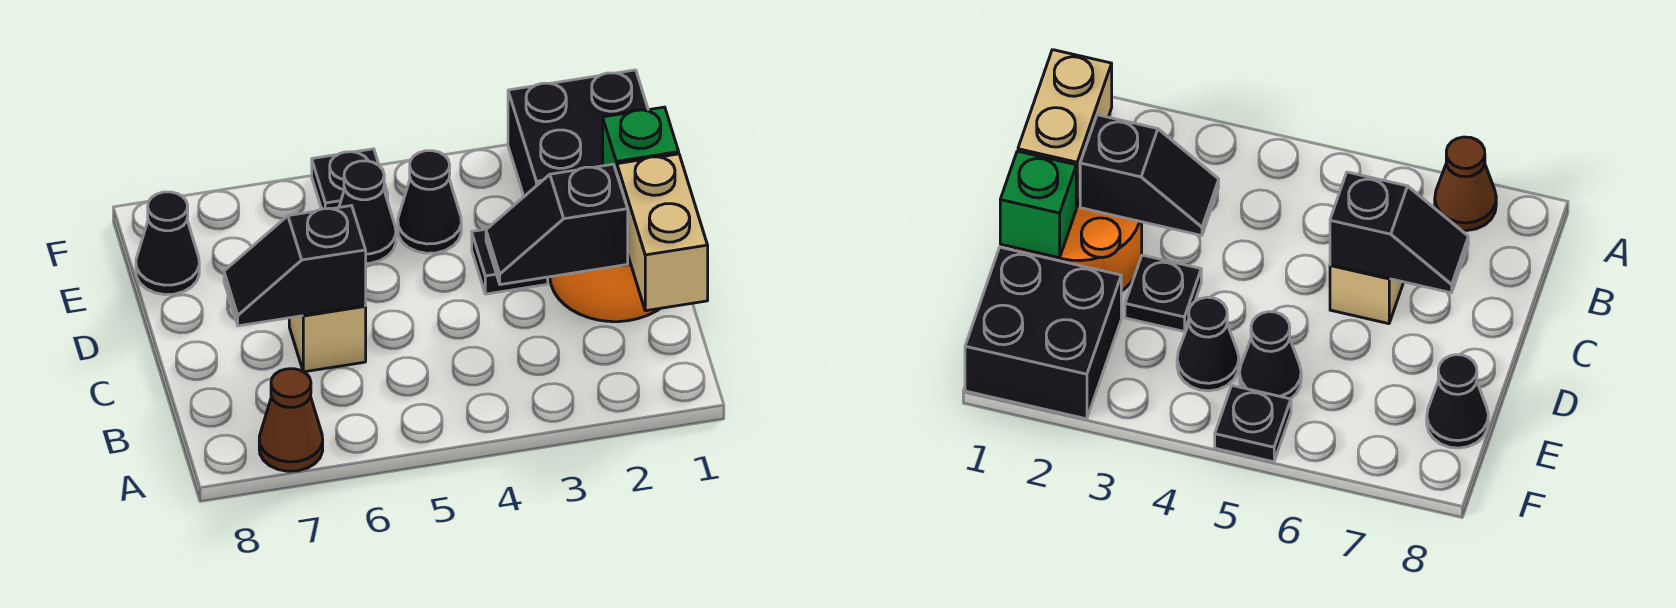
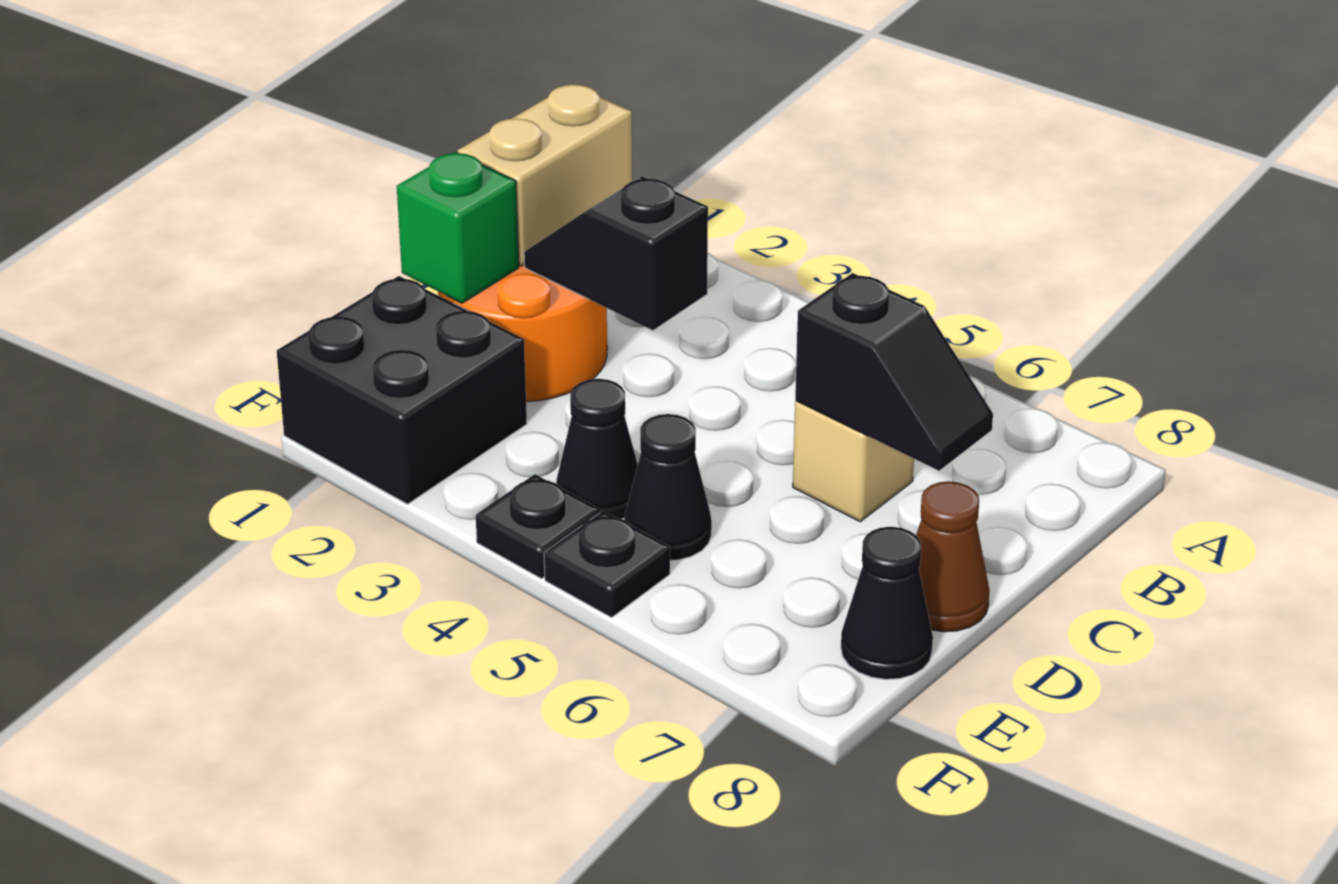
brown 1x1 cone [259,369,323,471] -> brown 1x1 cone moved to [916,481,990,632]
black 1x2 slope [486,164,628,285] -> black 1x2 slope turned to [524,176,708,330]
black 1x1 plate [472,229,548,294] -> black 1x1 plate moved to [476,474,600,579]

